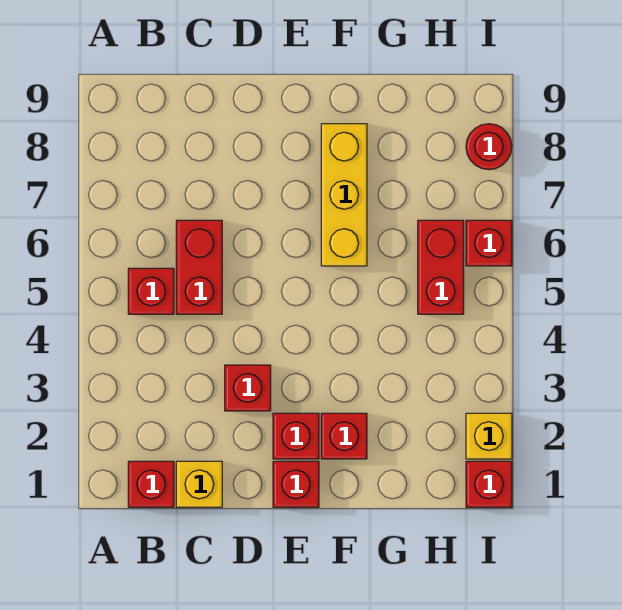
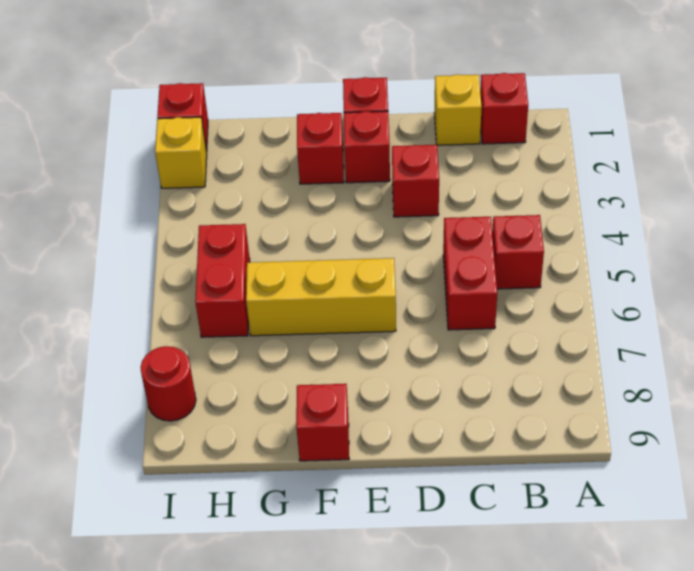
yellow 1x3 brick [321,124,367,266] -> yellow 1x3 brick turned to [246,258,396,336]
red 1x1 brick [466,220,512,266] -> red 1x1 brick moved to [296,384,349,461]

